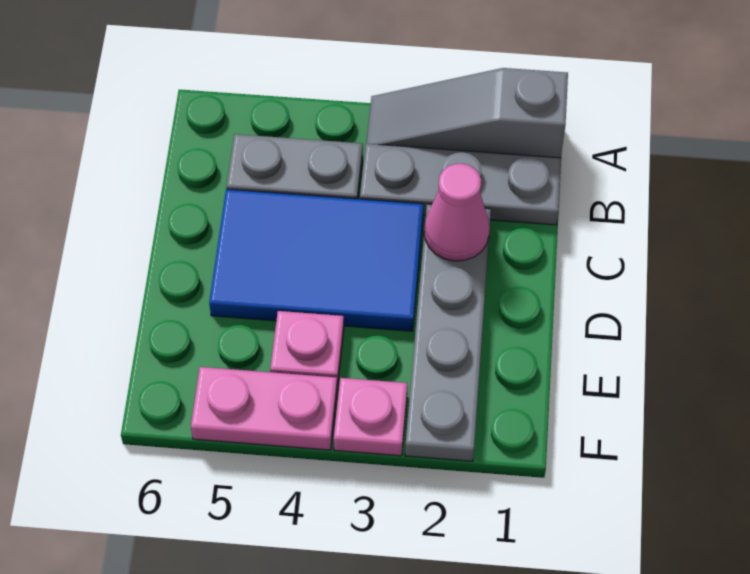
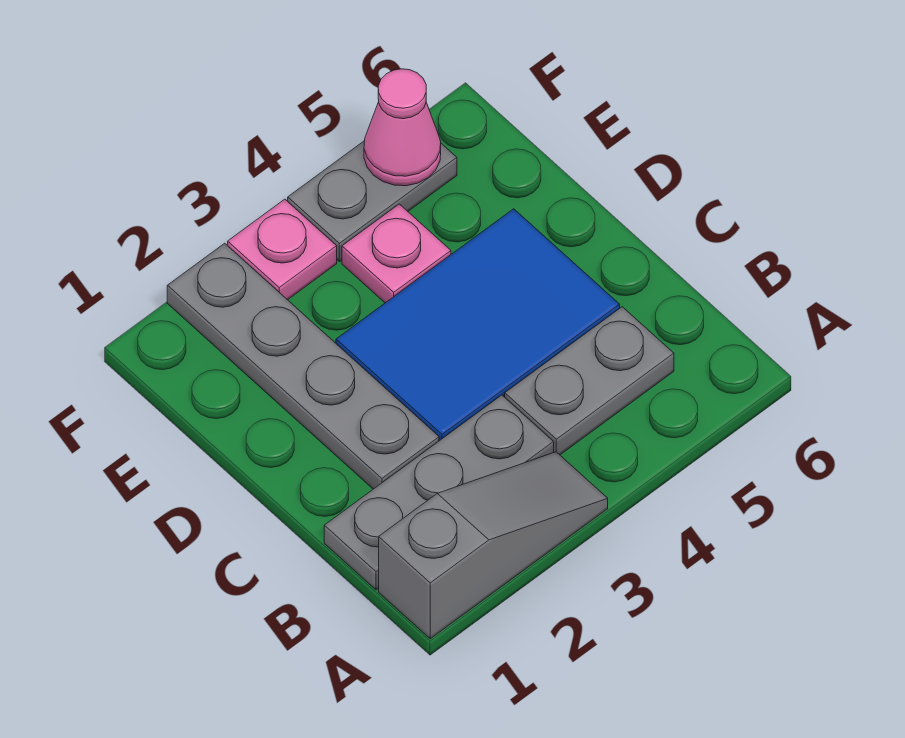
pink 1x1 cone [424,164,490,261] -> pink 1x1 cone moved to [364,69,441,186]
pink 1x2 plate [191,367,337,450] -> grey 1x2 plate [288,141,457,262]

